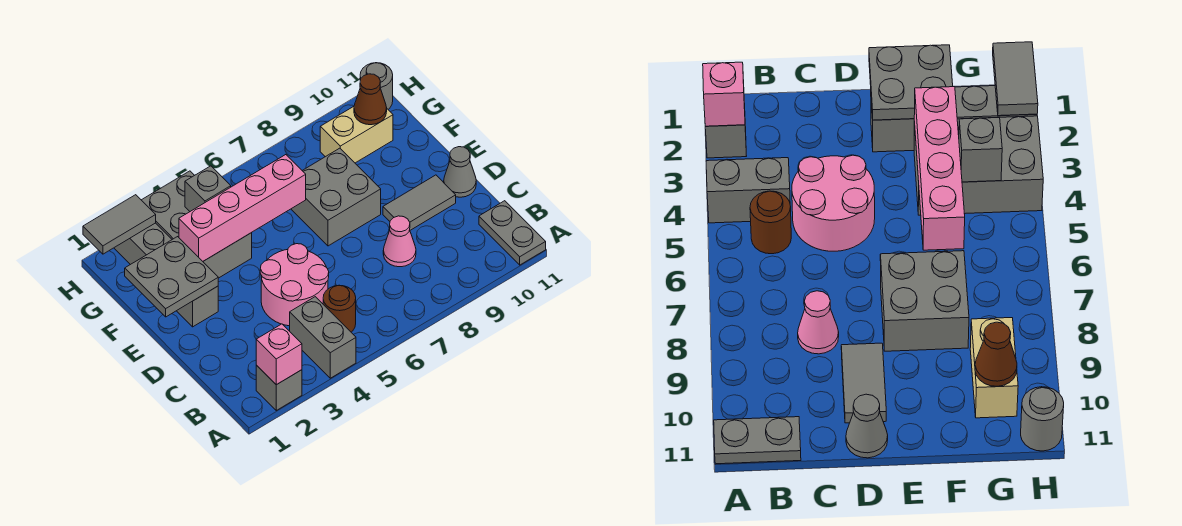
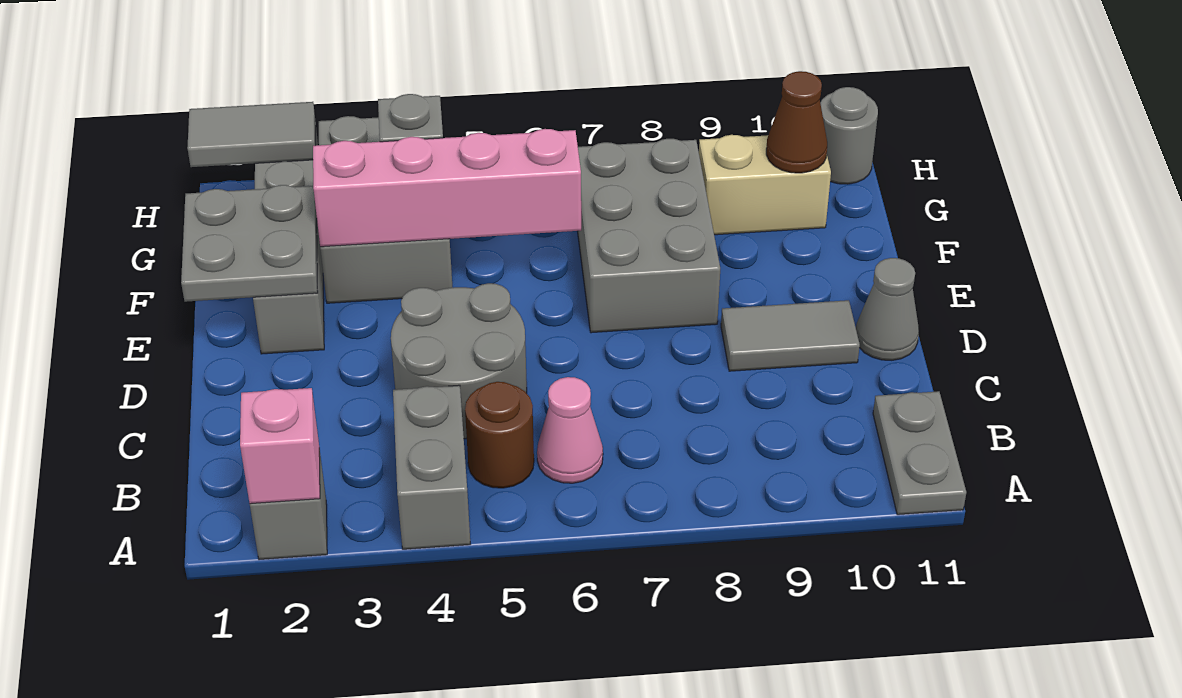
pink 2x2 round brick [260,244,329,326] -> grey 2x2 round brick [391,283,527,439]
pink 1x1 cone [383,216,416,267] -> pink 1x1 cone moved to [537,377,603,483]
grey 2x2 brick [291,148,381,246] -> grey 2x3 brick [578,139,720,333]

